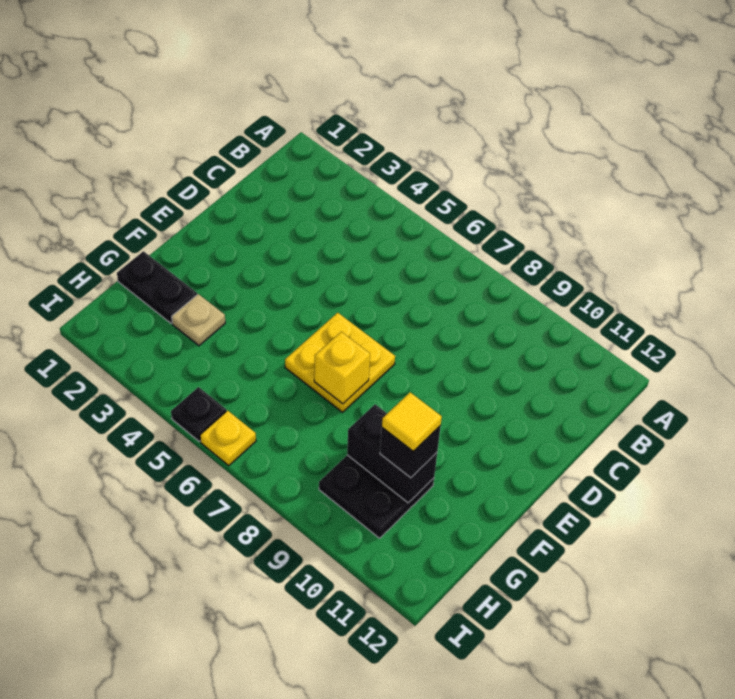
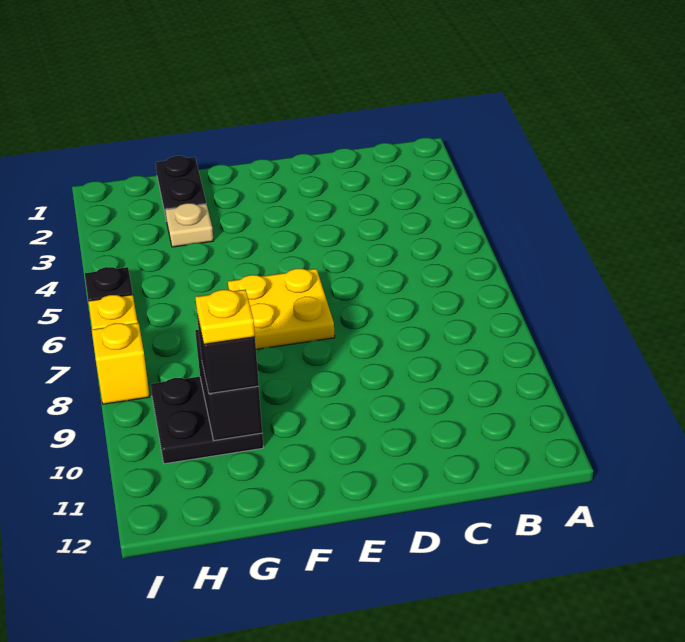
yellow 1x1 brick [314,332,370,404] -> yellow 1x1 brick moved to [92,323,150,404]
yellow 1x1 tile [382,392,442,451] -> yellow 1x1 plate [195,290,255,344]

